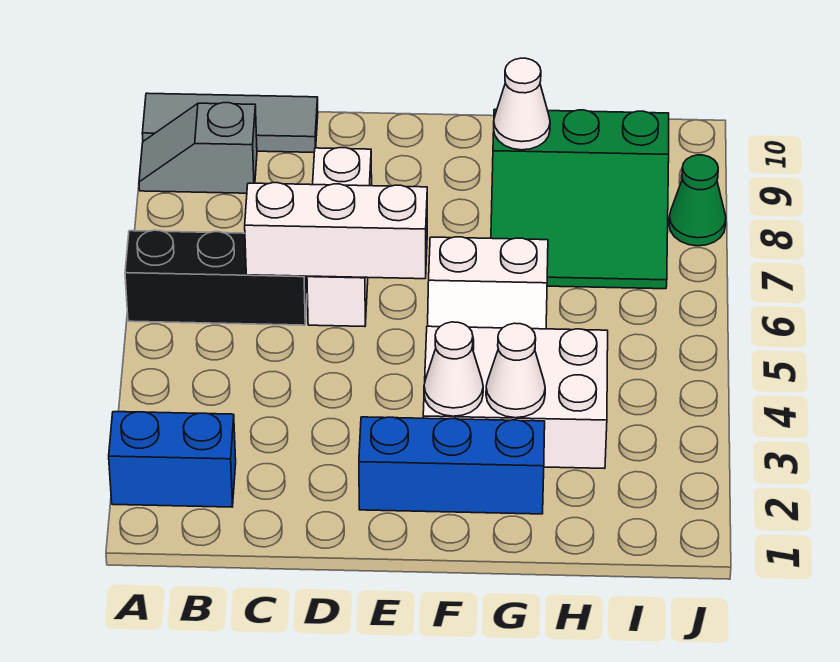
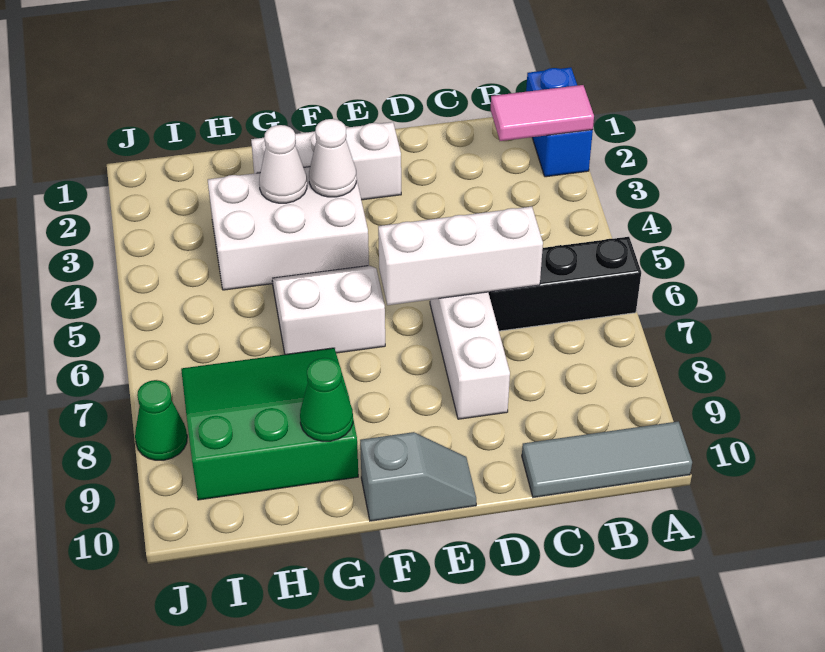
blue 1x2 brick [109,412,236,507] -> blue 1x2 brick turned to [526,67,593,177]
none -> pink 1x2 tile [491,85,594,141]
grey 1x2 slope [139,103,257,193] -> grey 1x2 slope moved to [360,432,476,521]
blue 1x3 brick [359,417,545,514] -> white 1x3 brick [251,122,401,200]
white 1x1 cone [494,58,550,150] -> green 1x1 cone [300,358,353,441]

